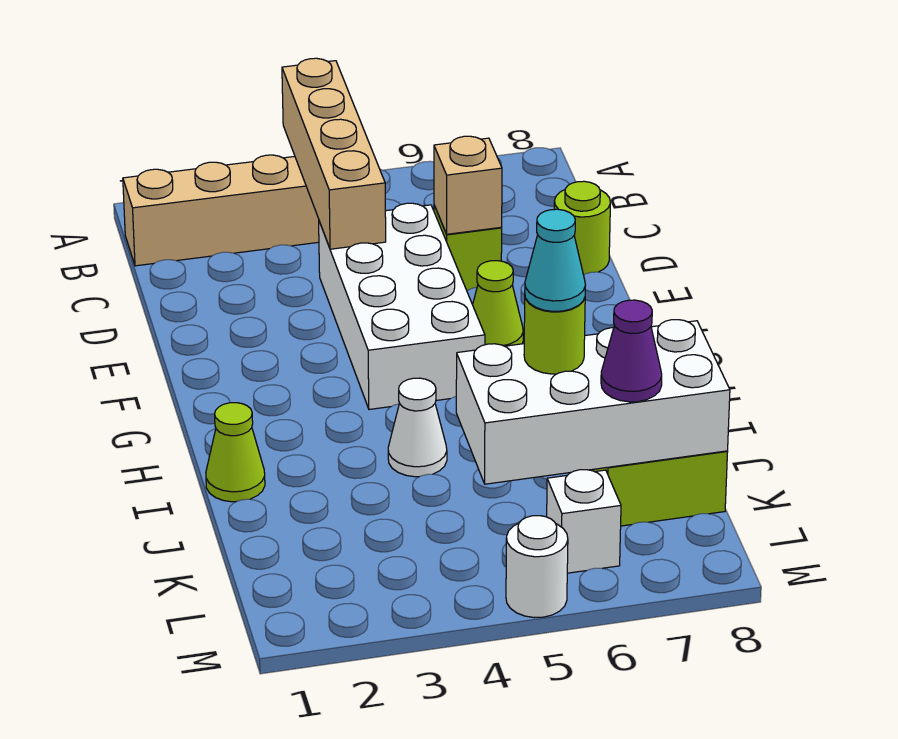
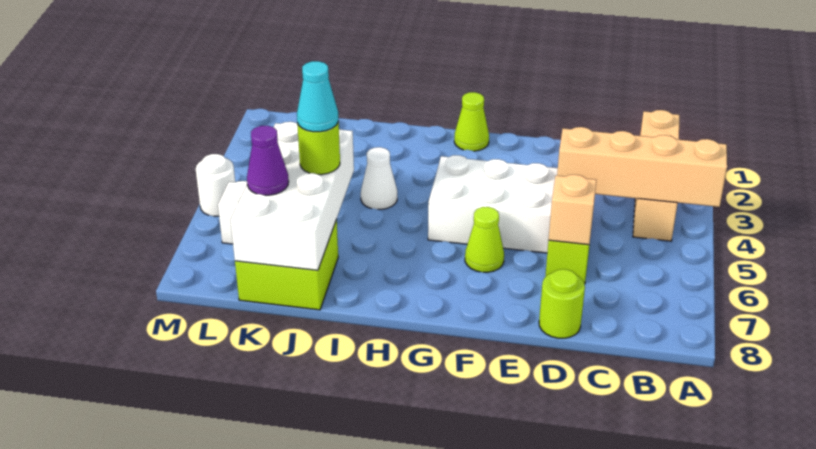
lime 1x1 cone [206,403,265,502] -> lime 1x1 cone moved to [454,92,489,151]

